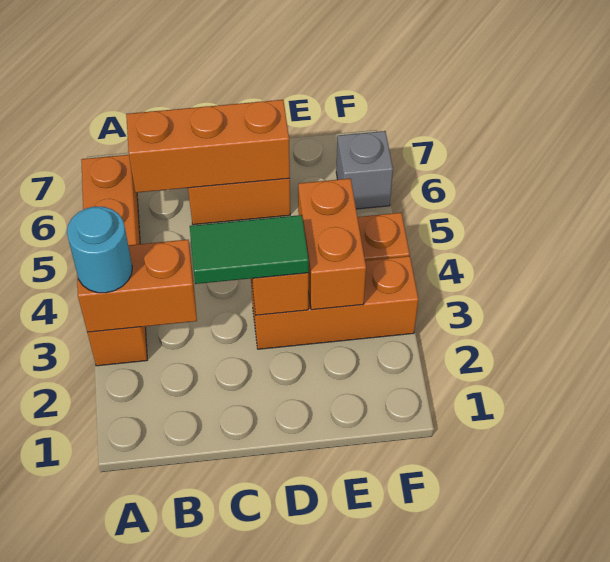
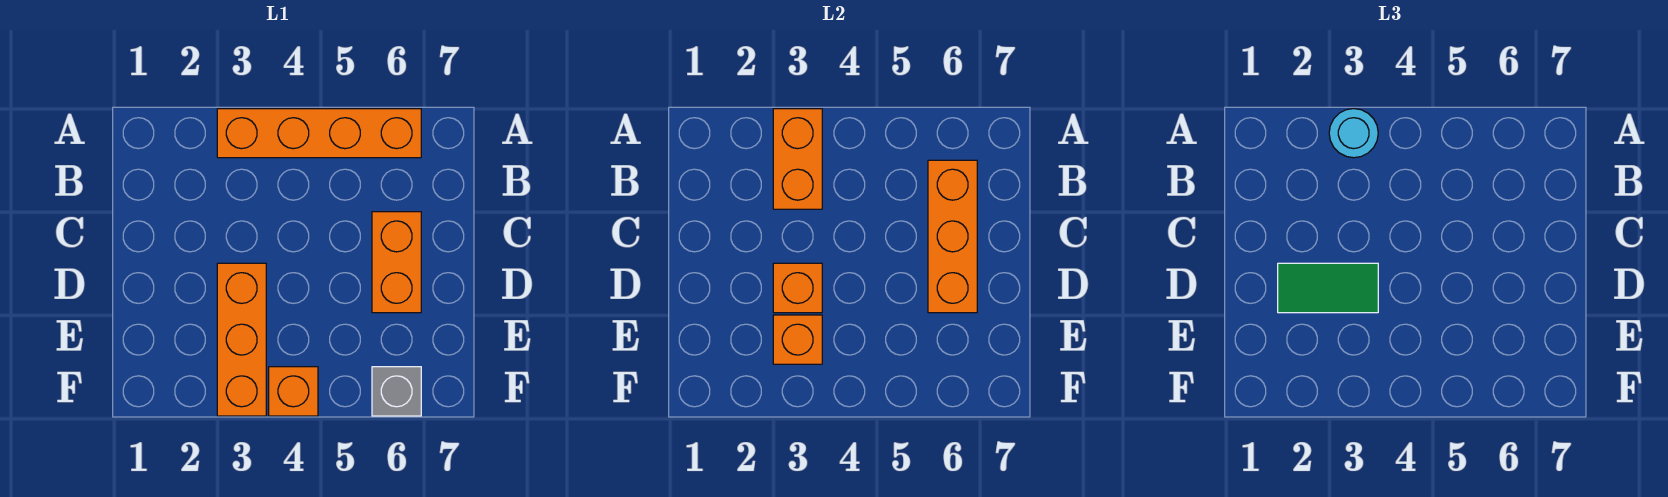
green 1x2 tile [190,215,309,284] -> green 1x2 tile turned to [1278,263,1378,313]
orange 1x2 brick [298,179,366,310] -> orange 1x1 brick [773,315,822,364]

